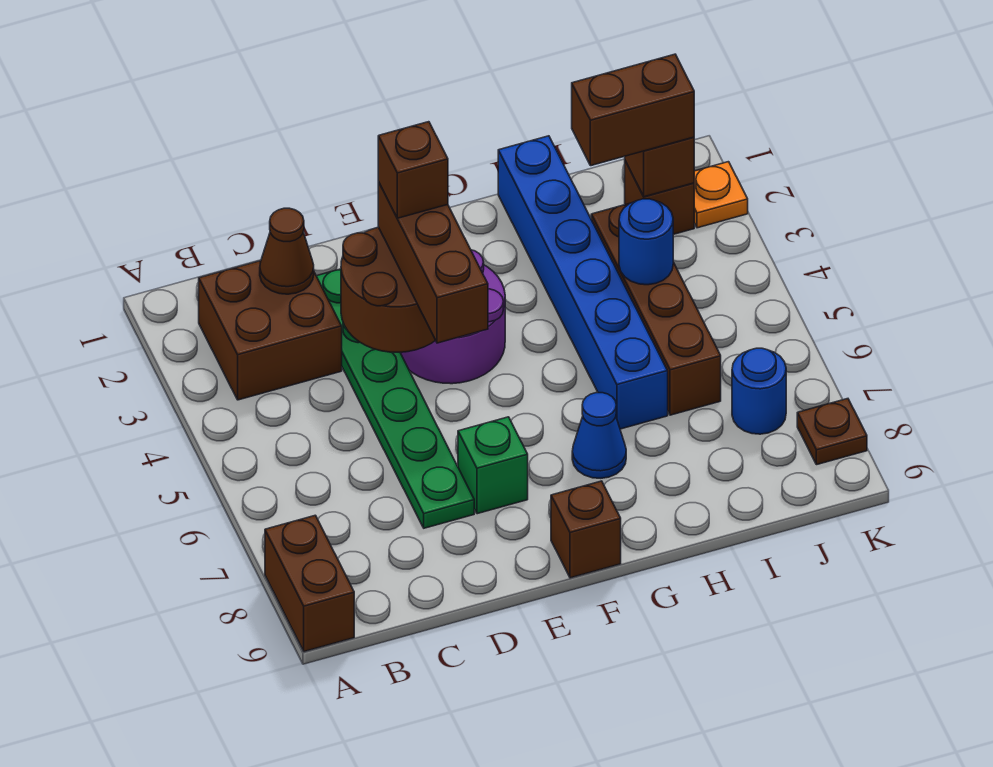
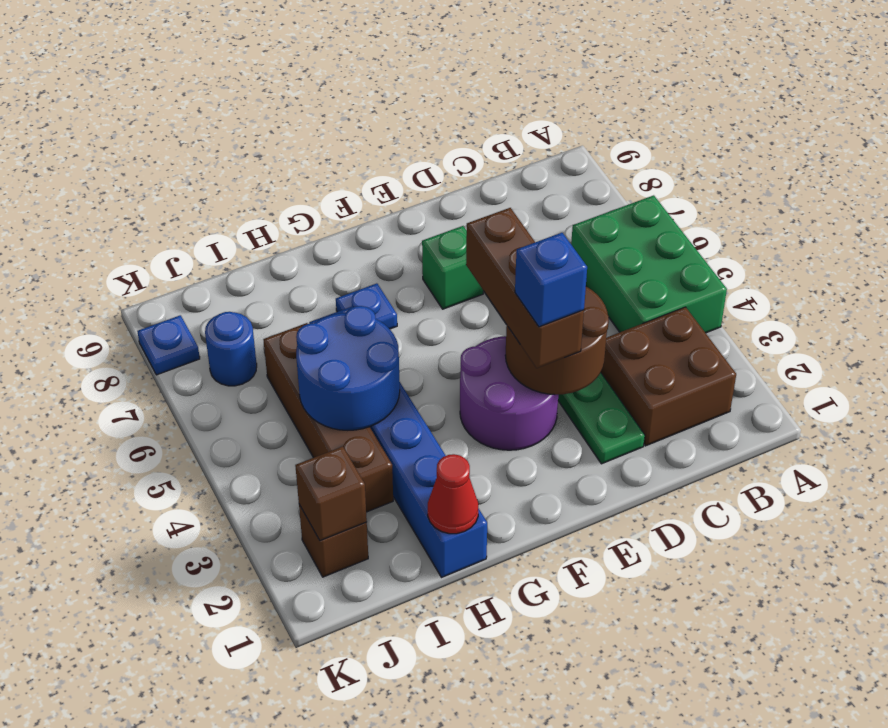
none -> green 2x3 brick [571,195,727,333]
brown 1x2 brick [265,515,354,652] -> none
brown 1x1 cone [260,208,314,294] -> none
brown 1x1 brick [378,122,448,218] -> blue 1x1 brick [515,233,587,327]
brown 1x1 brick [551,481,621,578] -> none
blue 1x1 cone [572,393,626,478] -> blue 1x1 plate [336,283,397,329]
none -> red 1x1 cone [428,454,478,534]
brown 1x2 brick [572,54,694,166] -> none
blue 1x1 round brick [619,199,673,285] -> blue 2x2 round brick [296,306,400,430]
orange 1x1 plate [694,162,748,228] -> none
brown 1x1 plate [797,399,867,465] -> blue 1x1 plate [137,315,200,375]

